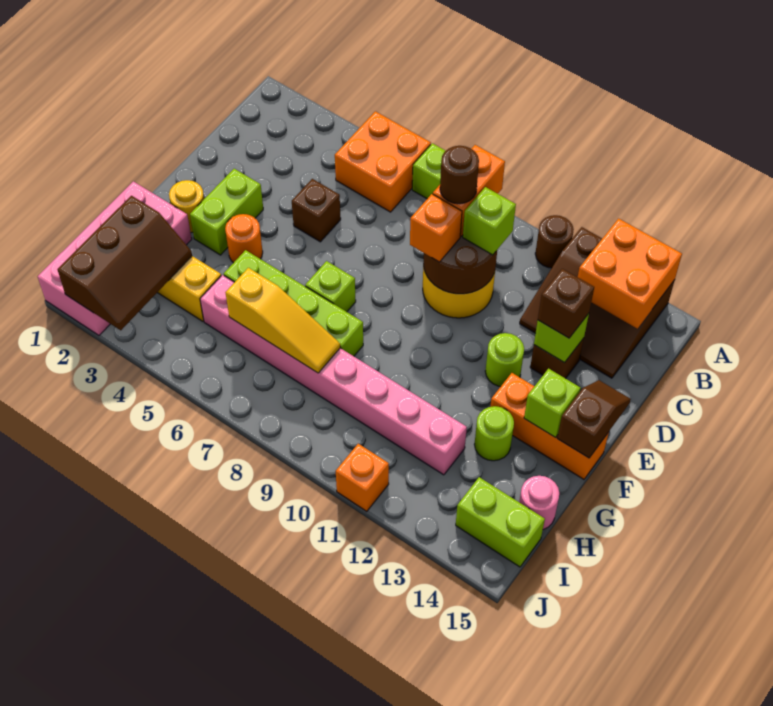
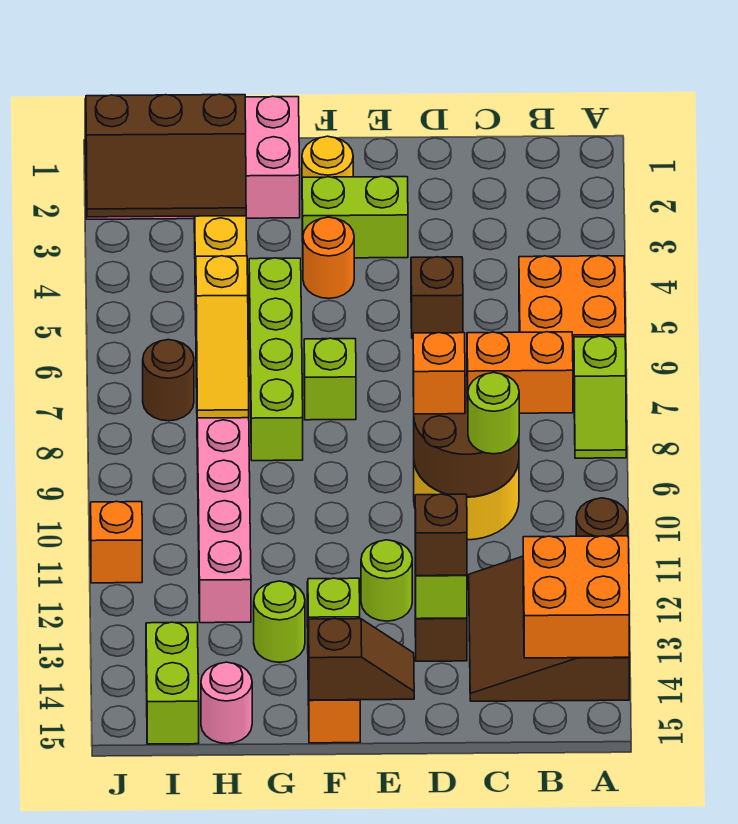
brown 1x1 round brick [440,146,479,204] -> brown 1x1 round brick moved to [143,340,194,421]
lime 1x1 brick [463,187,516,255] -> lime 1x1 round brick [468,373,519,454]

